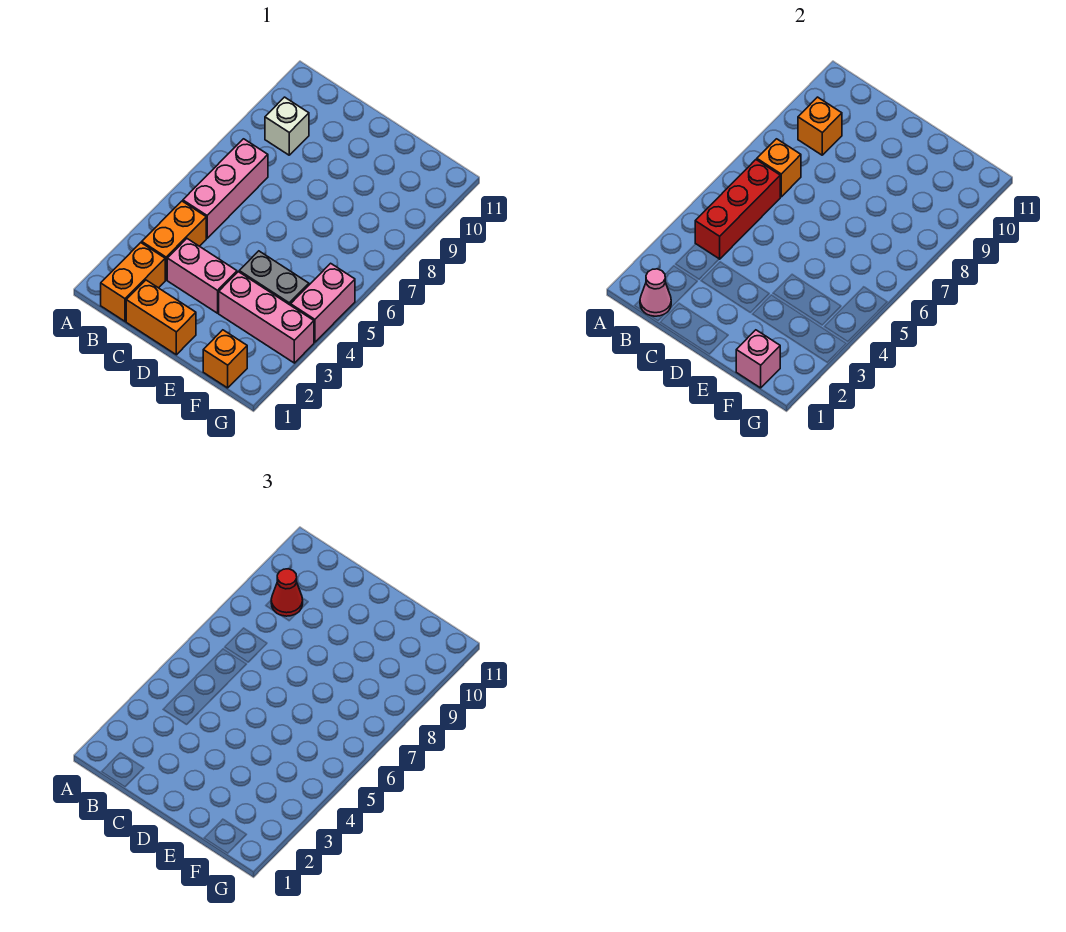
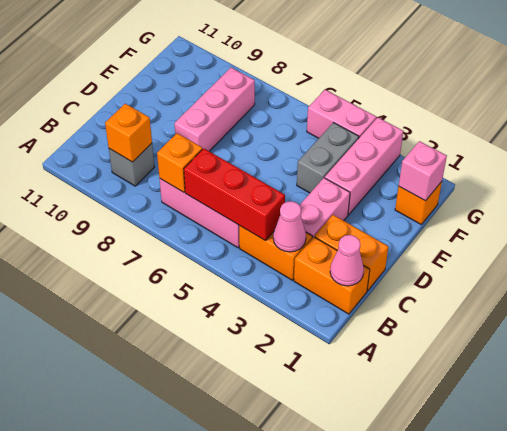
none -> pink 1x1 cone [273,201,306,252]
white 1x1 brick [265,97,309,155] -> grey 1x1 brick [109,143,154,186]
red 1x1 cone [271,569,303,616] -> none
orange 1x2 brick [126,280,196,355] -> orange 1x2 brick turned to [315,215,388,291]
none -> pink 1x3 brick [174,68,255,151]

